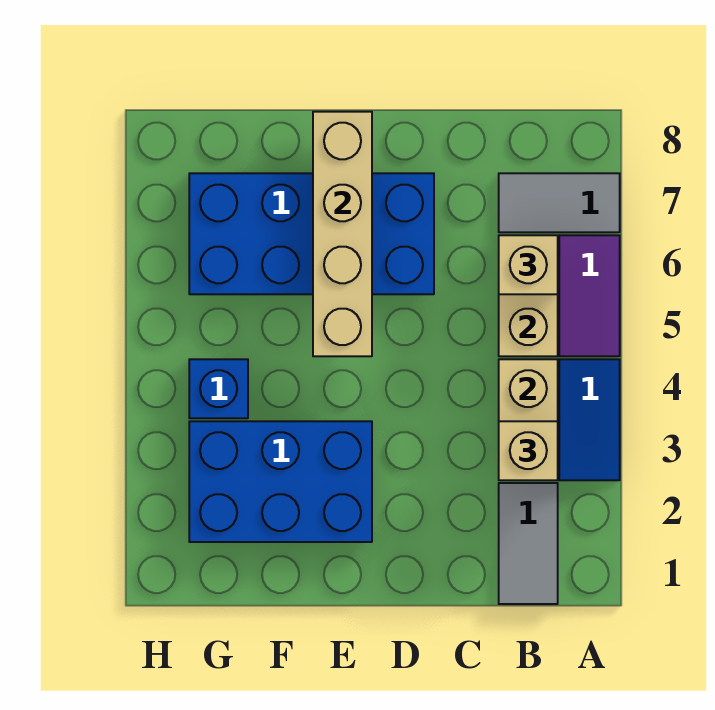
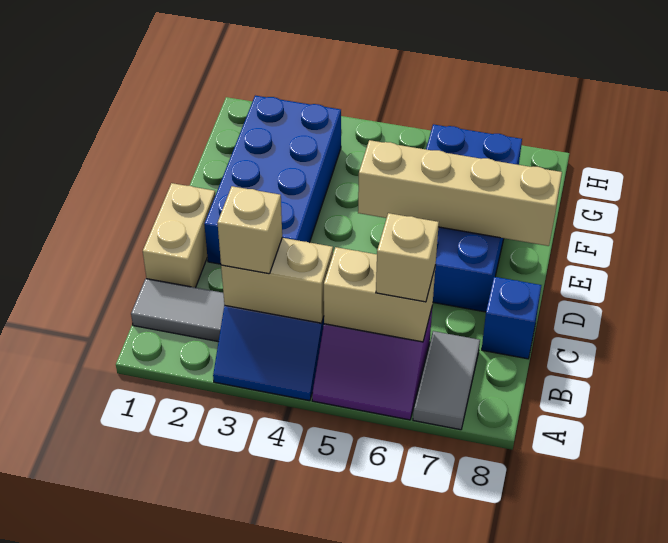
none -> tan 1x2 brick [143,183,215,288]
blue 2x3 brick [189,421,372,542] -> blue 2x4 brick [204,96,341,264]
blue 1x1 brick [189,359,248,418] -> blue 1x1 brick moved to [482,277,541,359]

